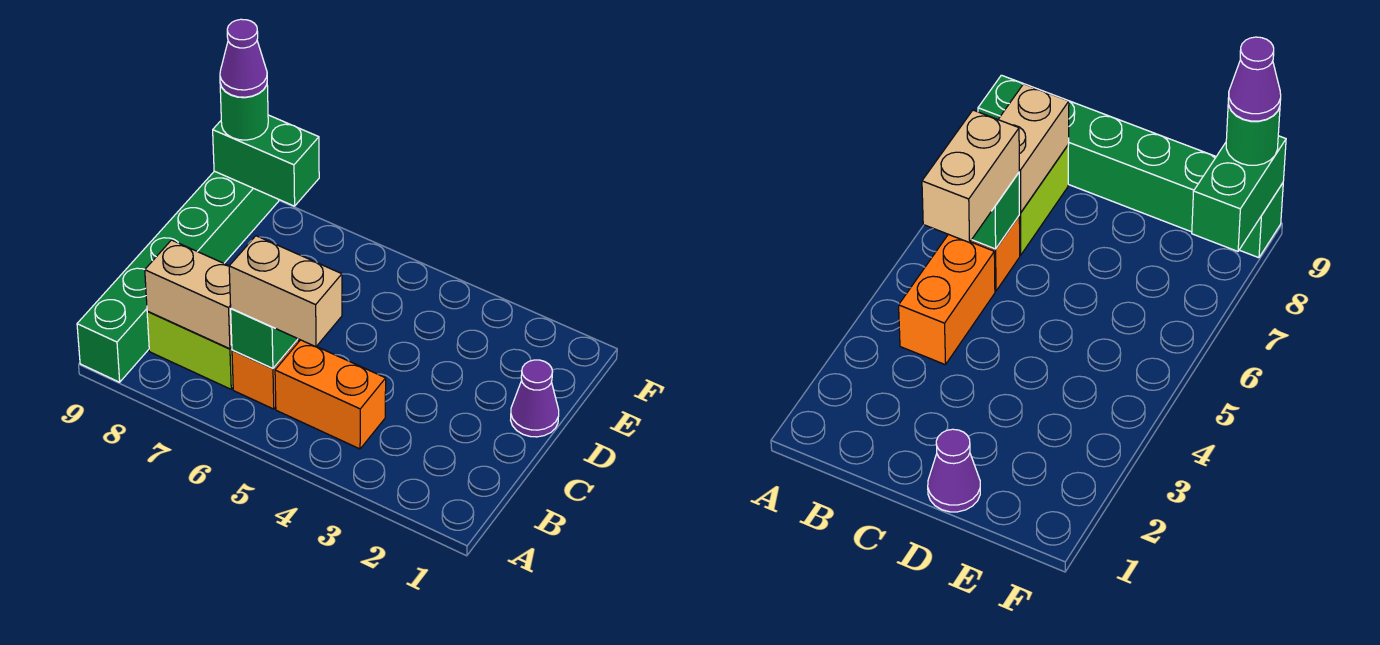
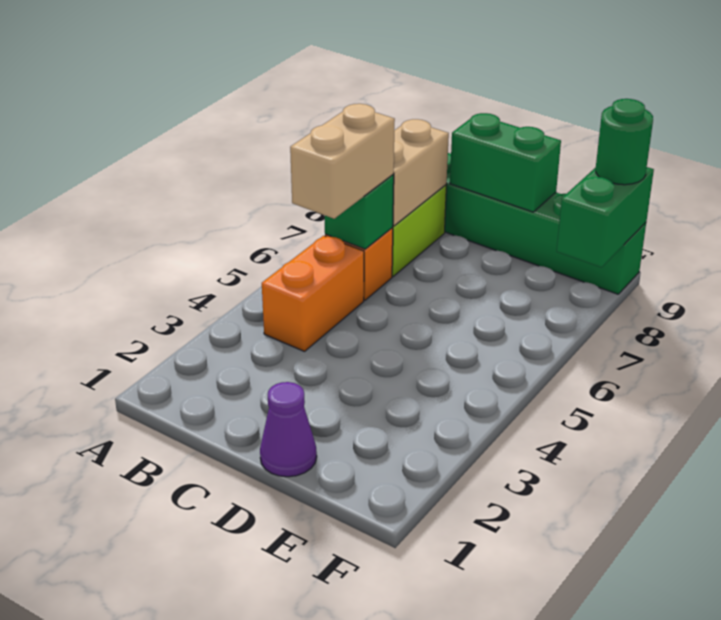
none -> green 1x2 brick [450,113,561,212]
purple 1x1 cone [220,19,267,97] -> none

